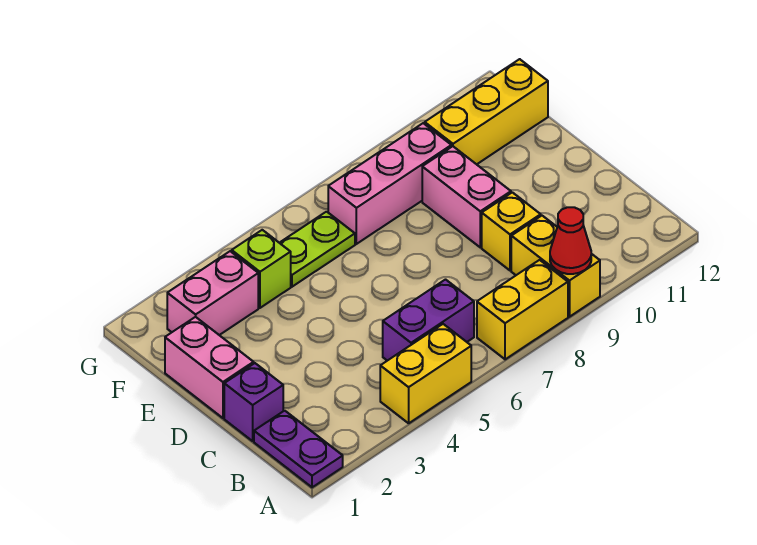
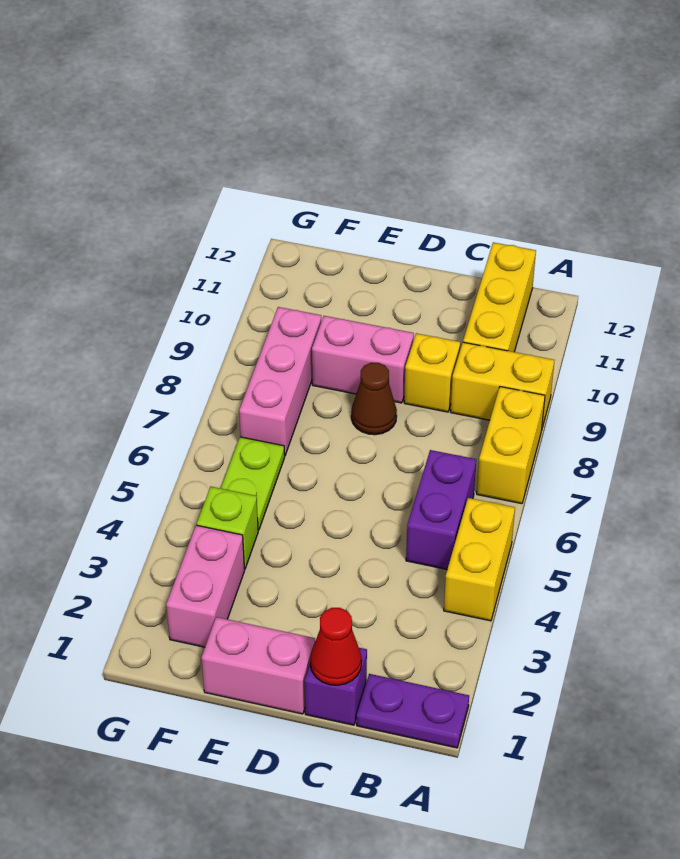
red 1x1 cone [550,207,591,274] -> red 1x1 cone moved to [310,608,362,685]
none -> brown 1x1 cone [351,363,397,435]
yellow 1x3 brick [425,59,548,164] -> yellow 1x3 brick moved to [463,242,536,352]

